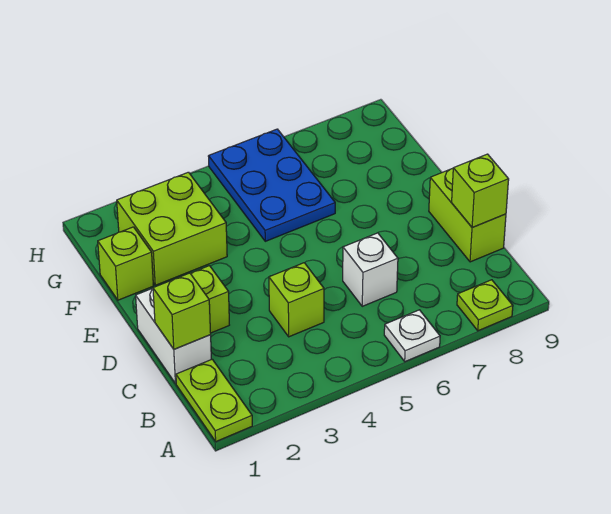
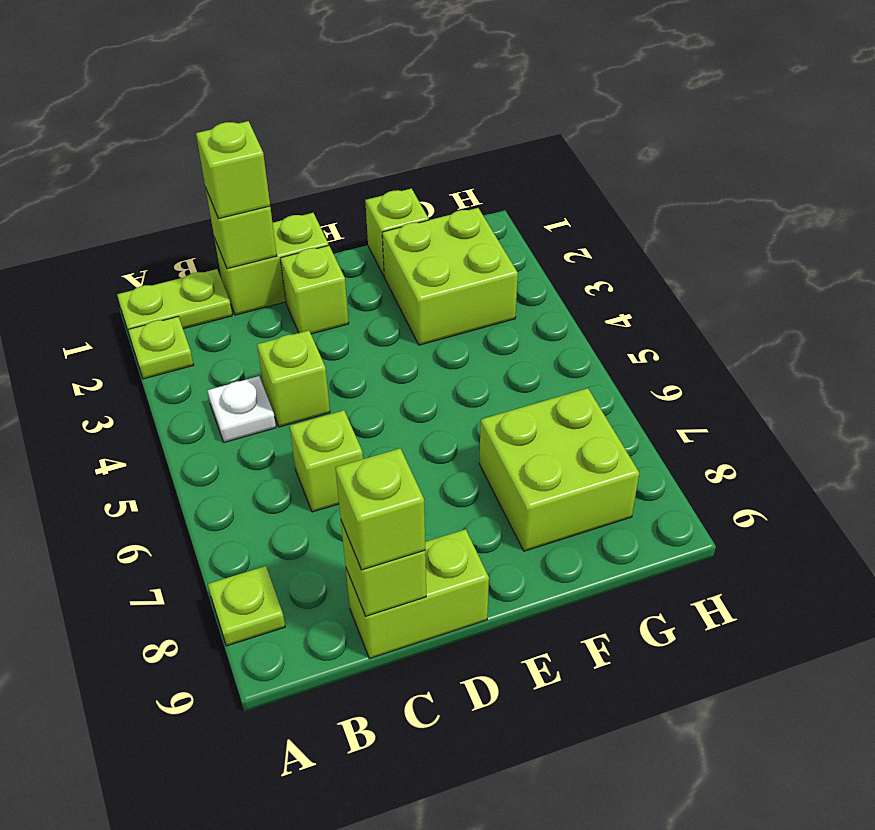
none -> lime 1x1 plate [128,317,194,379]
white 1x1 plate [384,310,440,362] -> white 1x1 plate moved to [207,376,276,443]
white 1x2 brick [136,288,211,383] -> lime 1x2 brick [215,213,328,315]
none -> lime 1x1 brick [196,121,270,219]
white 1x1 brick [343,233,398,306] -> lime 1x1 brick [290,410,363,512]
none -> lime 1x1 brick [335,449,425,570]
blue 2x3 plate [208,129,335,241] -> none
none -> lime 2x2 brick [479,388,639,551]

